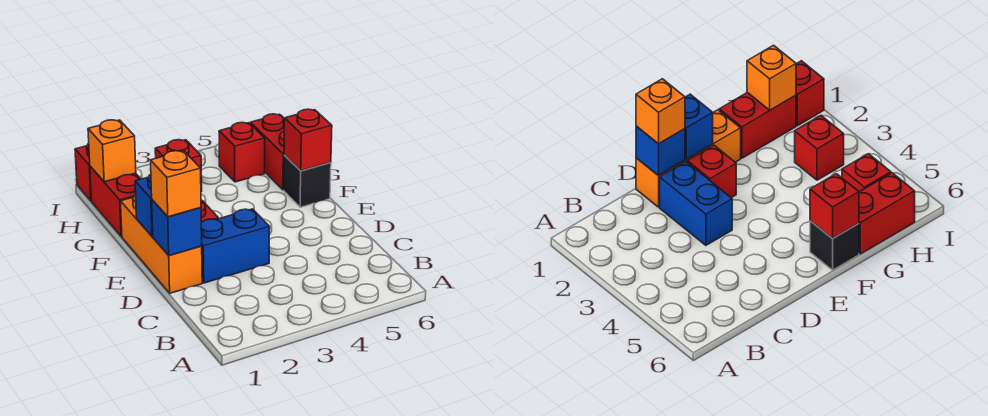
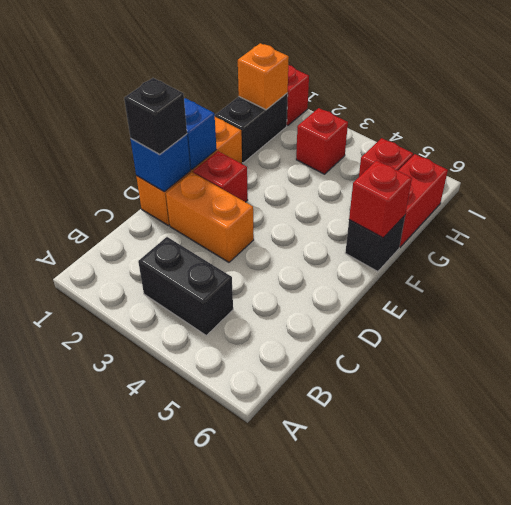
none -> black 1x2 brick [138,237,233,335]
orange 1x1 brick [151,151,201,217] -> black 1x1 brick [124,78,187,154]
blue 1x2 brick [201,209,270,283] -> orange 1x2 brick [166,172,254,262]
red 1x2 brick [90,166,140,237] -> black 1x2 brick [215,93,288,163]

